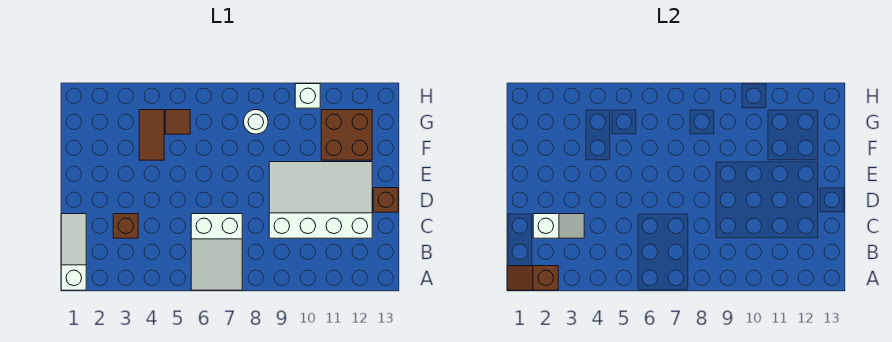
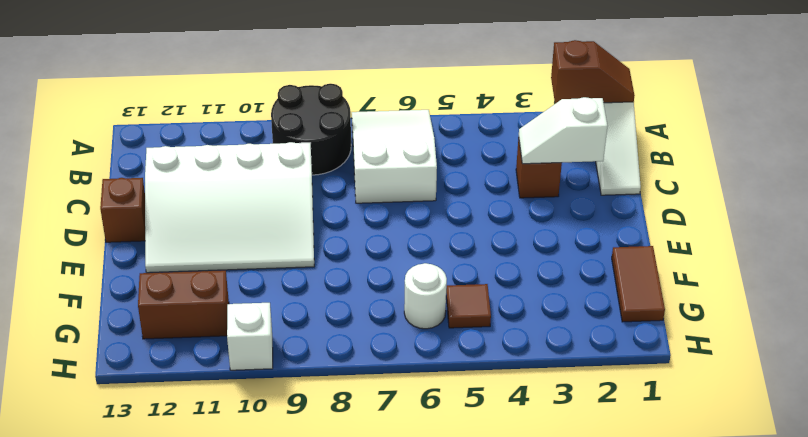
none -> black 2x2 round brick [271,84,351,175]
brown 1x2 tile [139,110,164,160] -> brown 1x2 tile moved to [612,246,665,322]
brown 2x2 brick [321,110,372,160] -> brown 1x2 brick [138,270,229,339]
white 1x1 round brick [244,110,268,134] -> white 1x1 round brick moved to [404,263,447,329]

